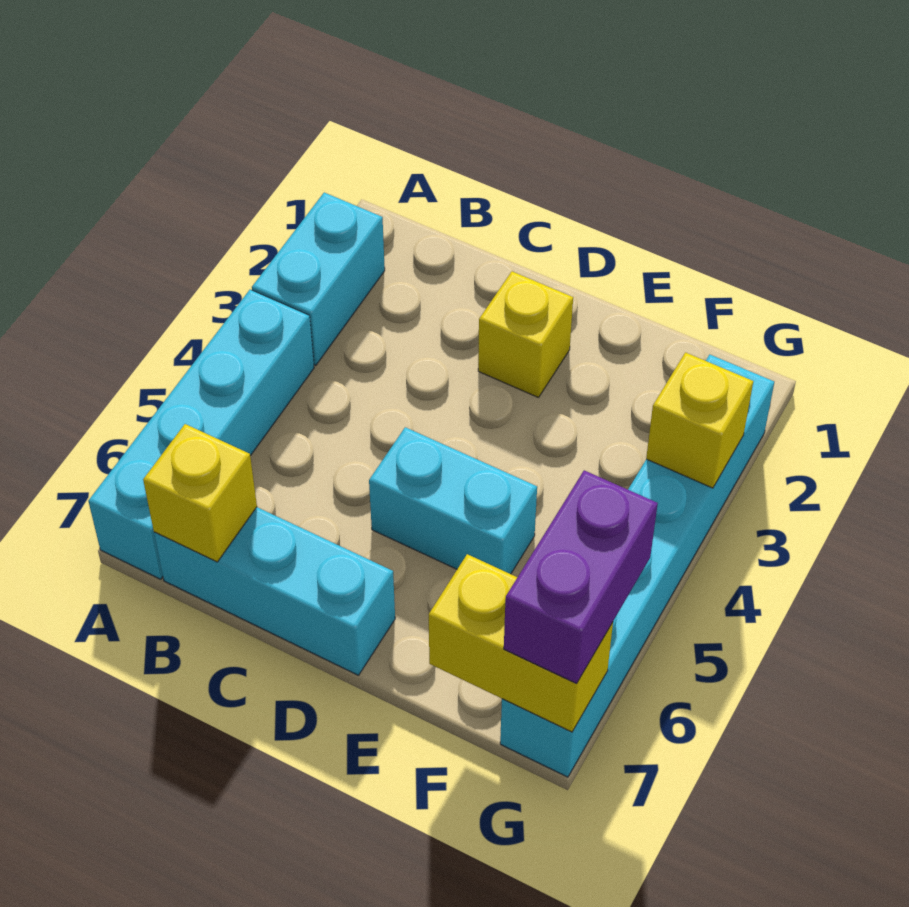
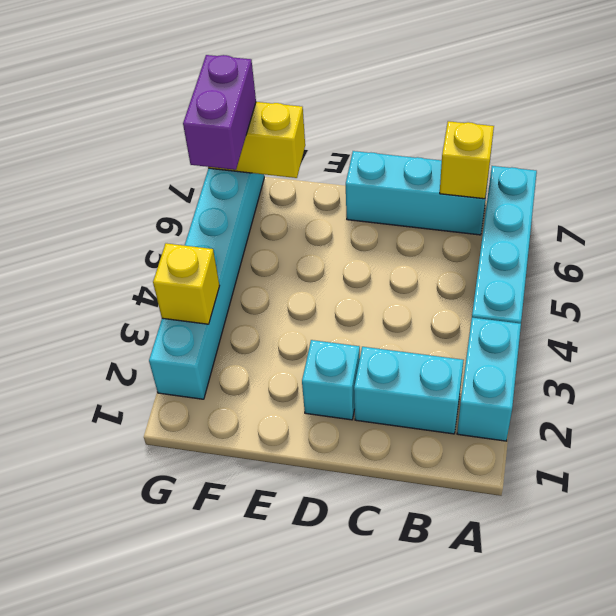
yellow 1x1 brick [478,272,573,398] -> cyan 1x1 brick [302,340,360,420]
cyan 1x2 brick [369,427,537,574] -> cyan 1x2 brick moved to [354,347,464,434]

